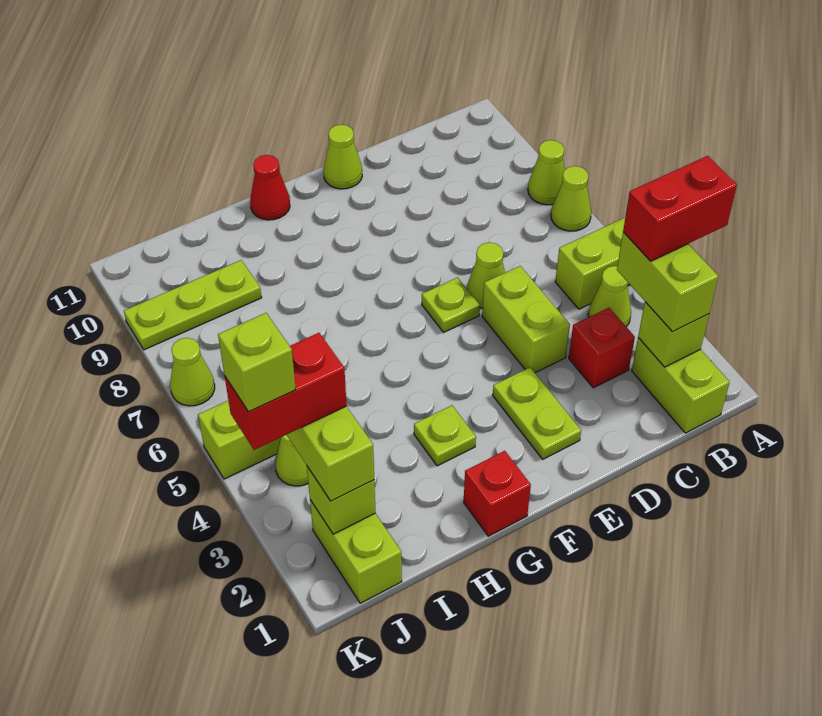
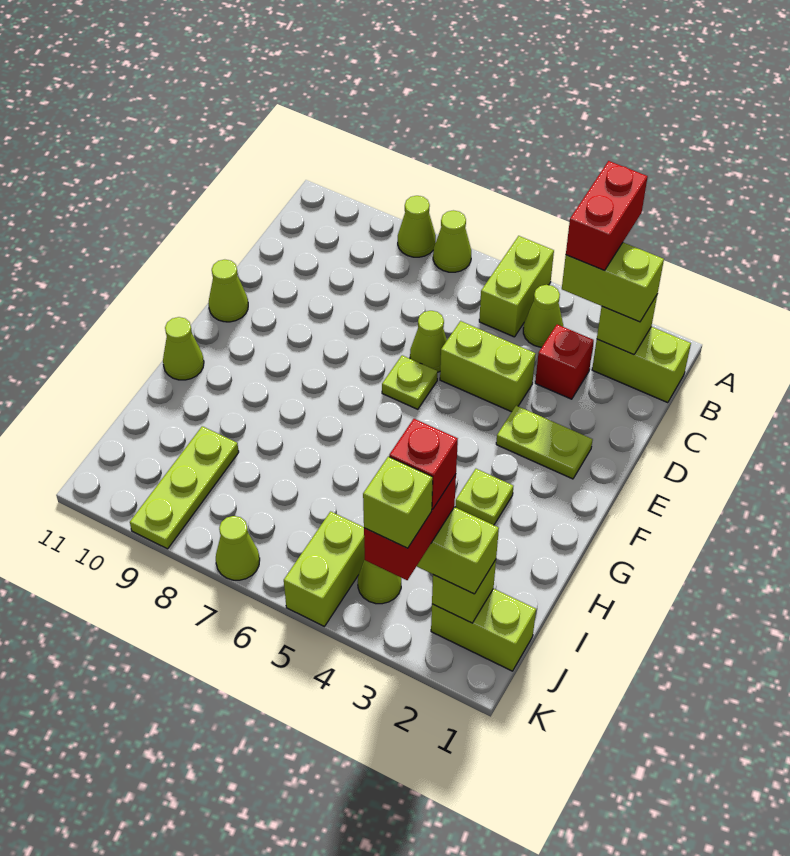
red 1x1 brick [464,451,531,536] -> red 1x1 brick moved to [389,419,458,509]
red 1x1 cone [250,155,290,220] -> lime 1x1 cone [163,317,204,380]

